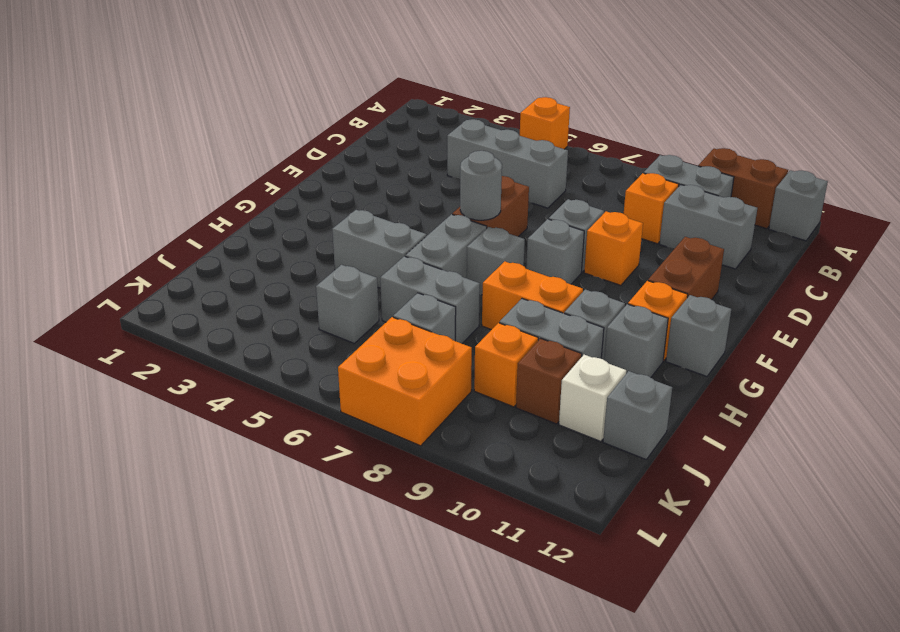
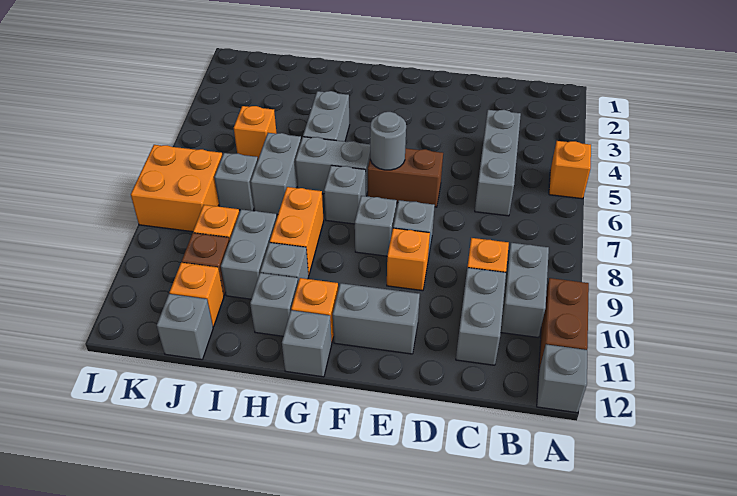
brown 1x2 brick [648,237,724,300] -> grey 1x2 brick [333,283,420,354]
grey 1x1 brick [316,265,379,343] -> orange 1x1 brick [234,106,277,159]
white 1x1 brick [559,355,626,442] -> orange 1x1 brick [170,263,224,327]

